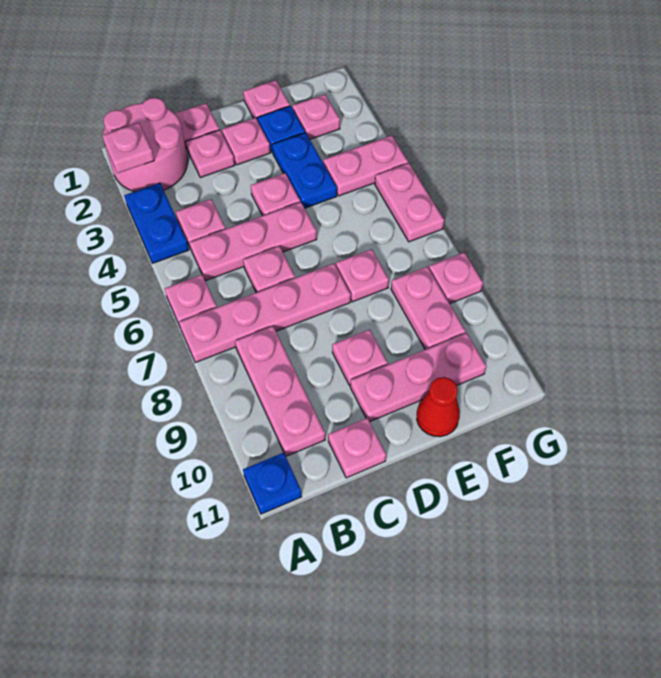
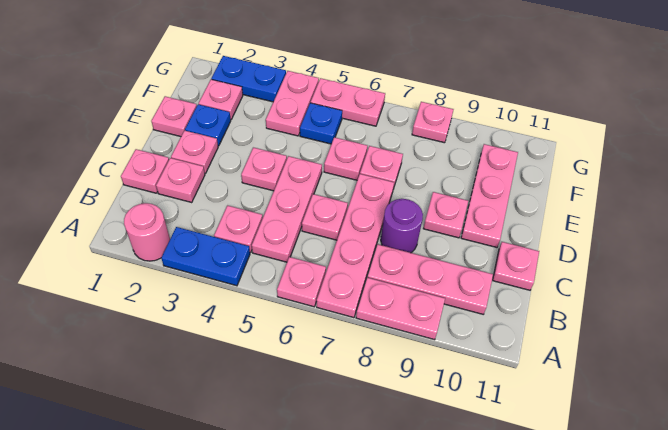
pink 2x2 round brick [103,98,188,192] -> pink 1x1 round brick [124,203,170,261]
pink 1x1 plate [102,123,154,173] -> pink 1x1 plate moved to [324,137,367,180]
blue 1x1 plate [243,453,302,514] -> blue 1x1 plate moved to [300,103,342,144]
none -> purple 1x1 round brick [381,199,423,253]
blue 1x2 plate [272,133,337,208] -> blue 1x2 plate moved to [211,56,286,102]
red 1x1 cone [417,377,460,437] -> none
pink 1x2 plate [391,267,466,350] -> pink 1x2 plate moved to [356,278,445,340]

